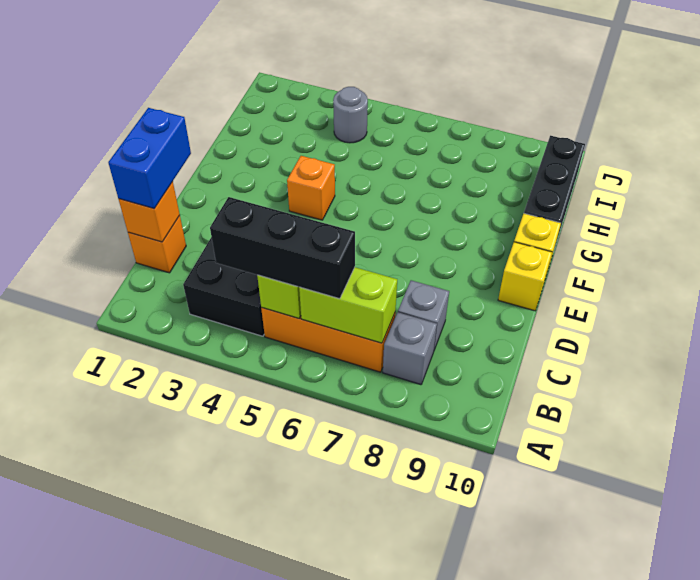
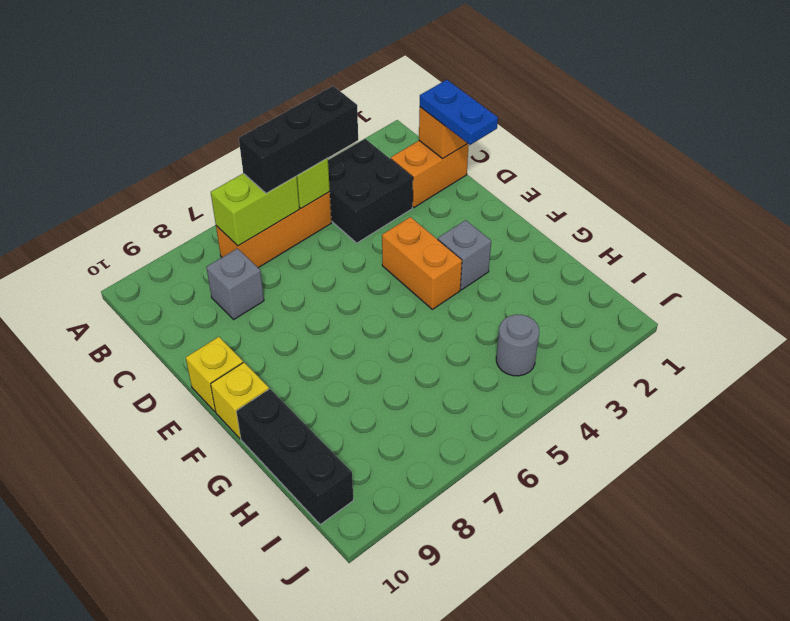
grey 1x1 brick [383,312,437,385] -> grey 1x1 brick moved to [438,220,491,290]
orange 1x1 brick [128,216,186,273] -> orange 1x2 brick [391,141,469,207]
blue 1x2 brick [108,108,191,208] -> blue 1x2 plate [420,80,498,145]
orange 1x1 brick [287,156,335,220] -> orange 1x2 brick [382,217,462,309]

